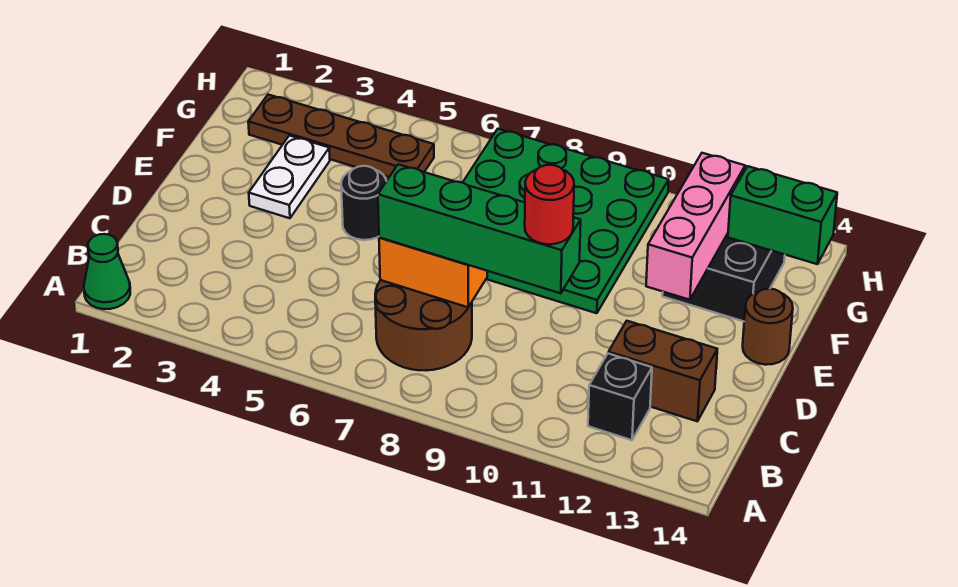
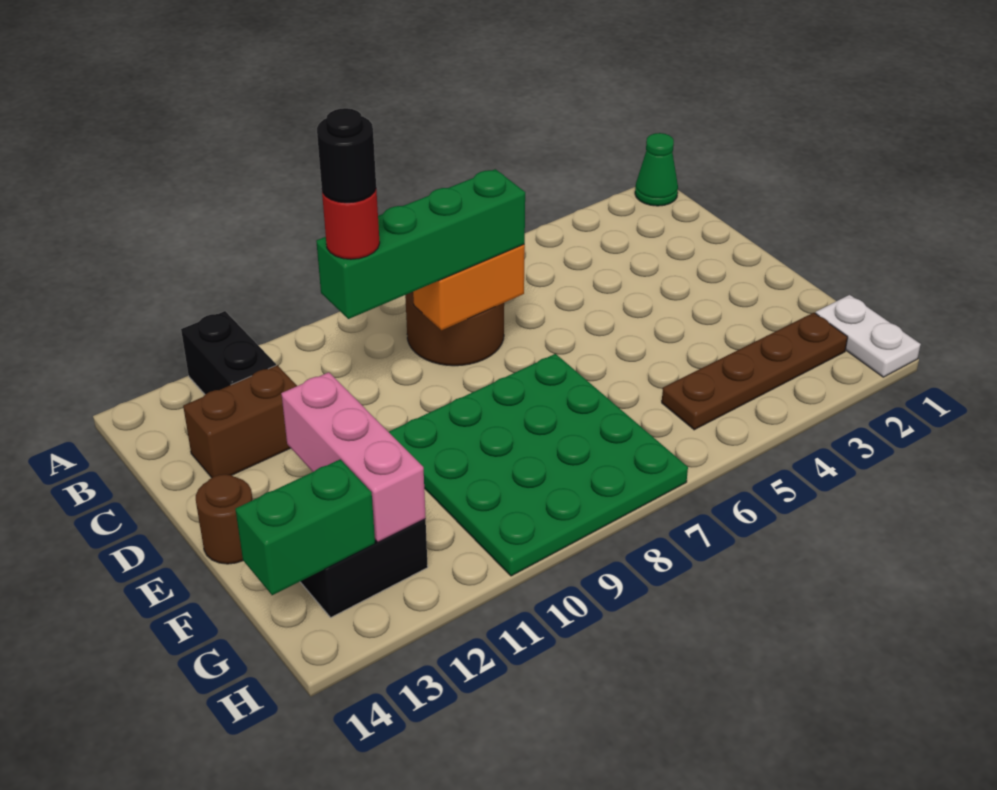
black 1x1 brick [588,354,652,440] -> black 1x2 brick [181,311,276,394]
white 1x2 plate [249,136,330,218] -> white 1x2 plate moved to [815,295,921,377]
black 1x1 round brick [341,166,386,240] -> black 1x1 round brick moved to [317,108,376,203]

